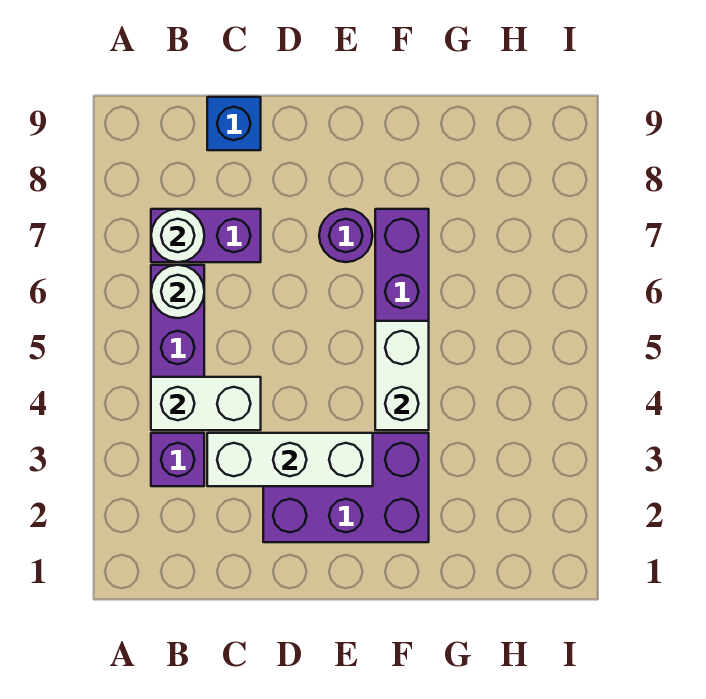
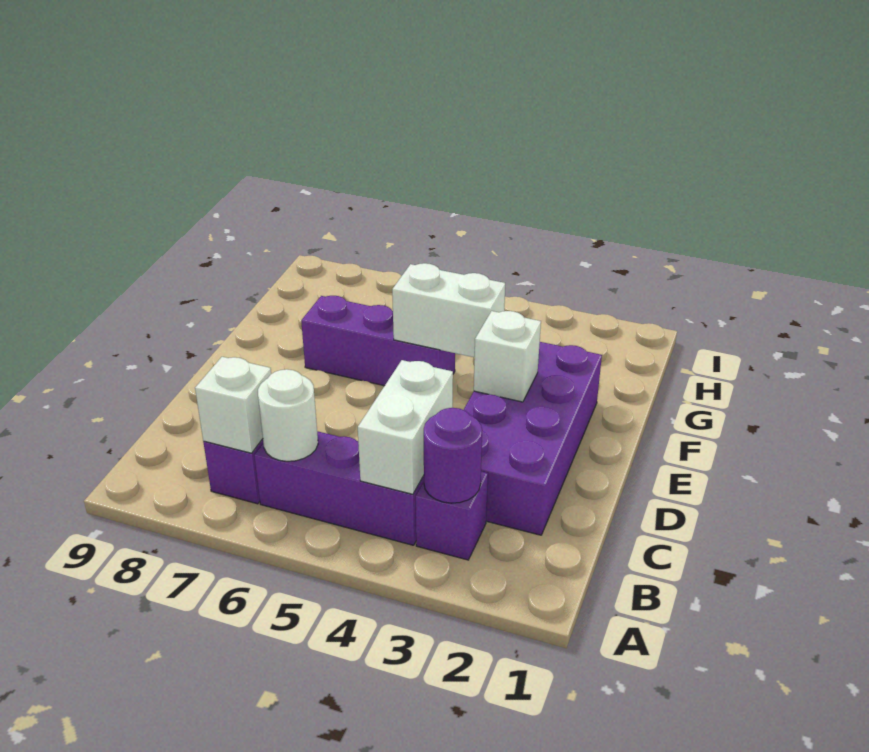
white 1x1 round brick [151,209,204,262] -> white 1x1 brick [195,357,271,453]
white 1x3 brick [207,433,373,486] -> white 1x1 brick [474,311,541,402]
blue 1x1 brick [207,97,261,150] -> none
purple 2x3 brick [263,433,429,542] -> purple 2x4 brick [464,342,602,535]
purple 1x1 round brick [319,209,373,262] -> purple 1x1 round brick moved to [424,408,482,503]

